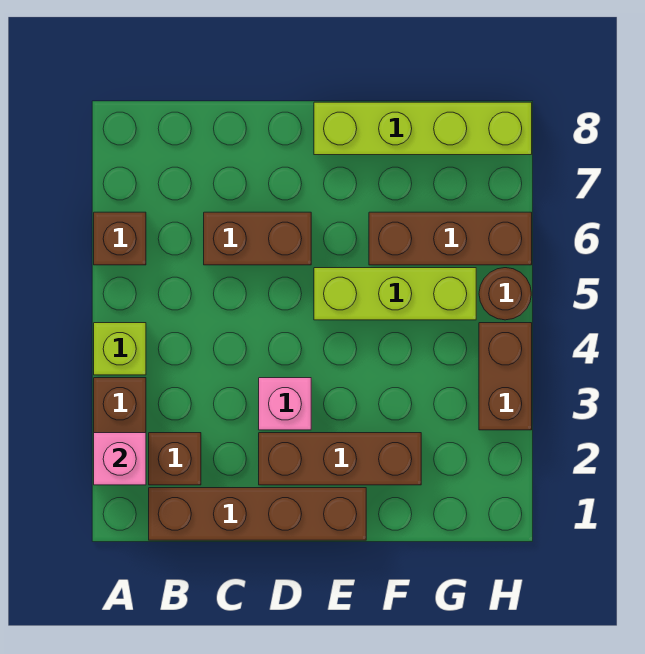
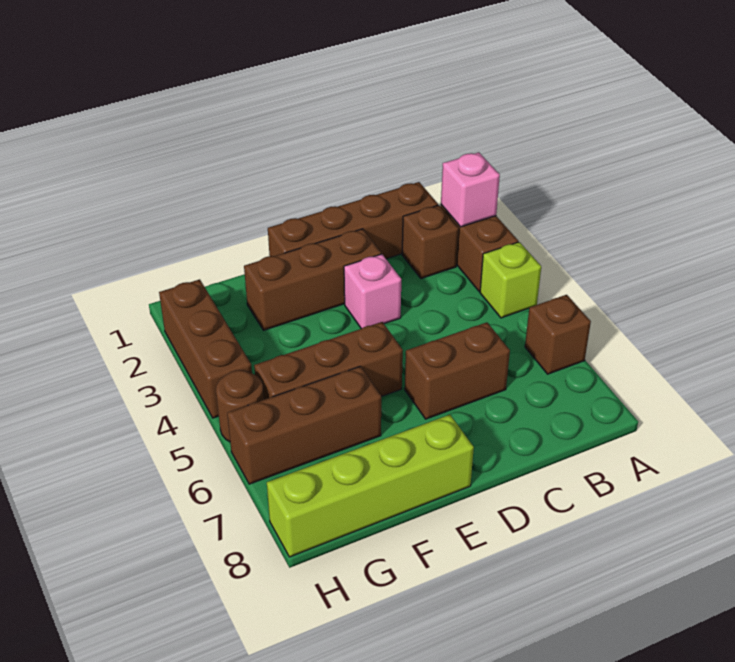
lime 1x3 brick [314,268,476,320] -> brown 1x3 brick [254,322,403,400]
brown 1x2 brick [479,323,532,430] -> brown 1x3 brick [159,279,252,418]

